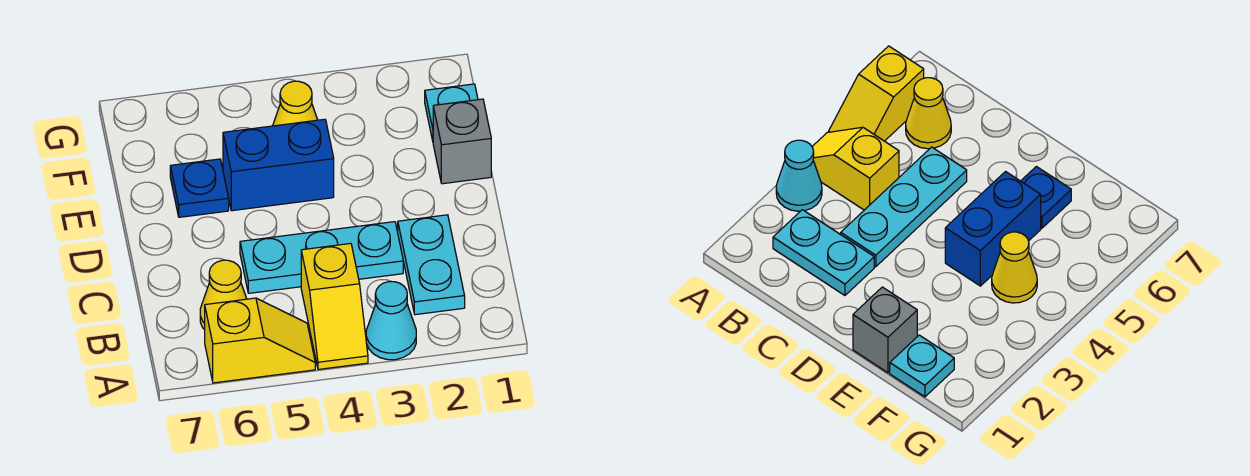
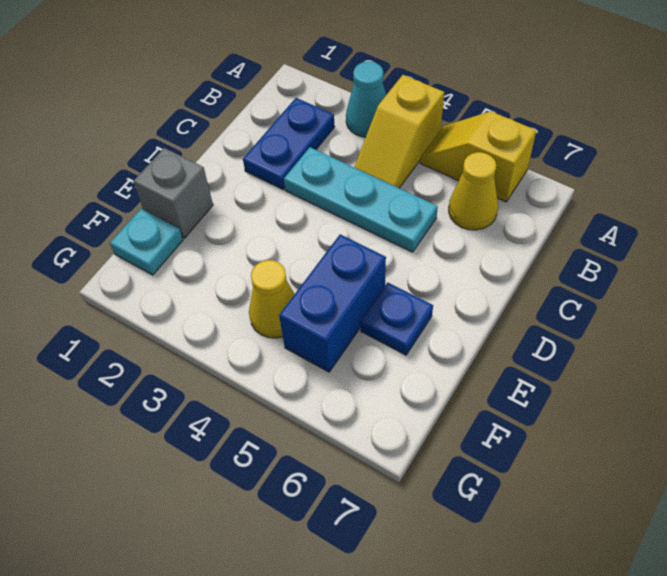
yellow 1x2 slope [301,243,368,369] -> yellow 1x2 slope turned to [354,75,444,188]
cyan 1x2 plate [398,215,465,315] -> blue 1x2 plate [243,98,335,189]
blue 1x2 brick [223,119,334,211] -> blue 1x2 brick turned to [279,234,386,372]

